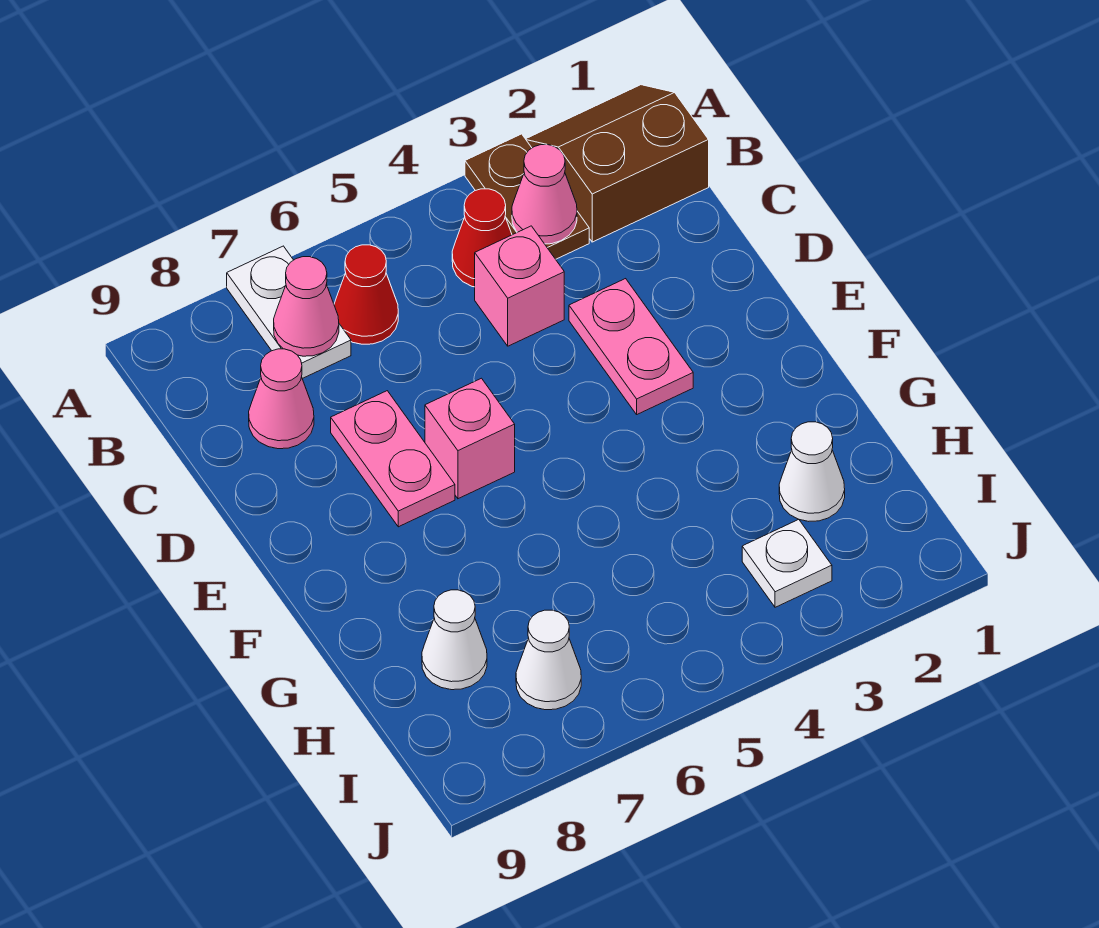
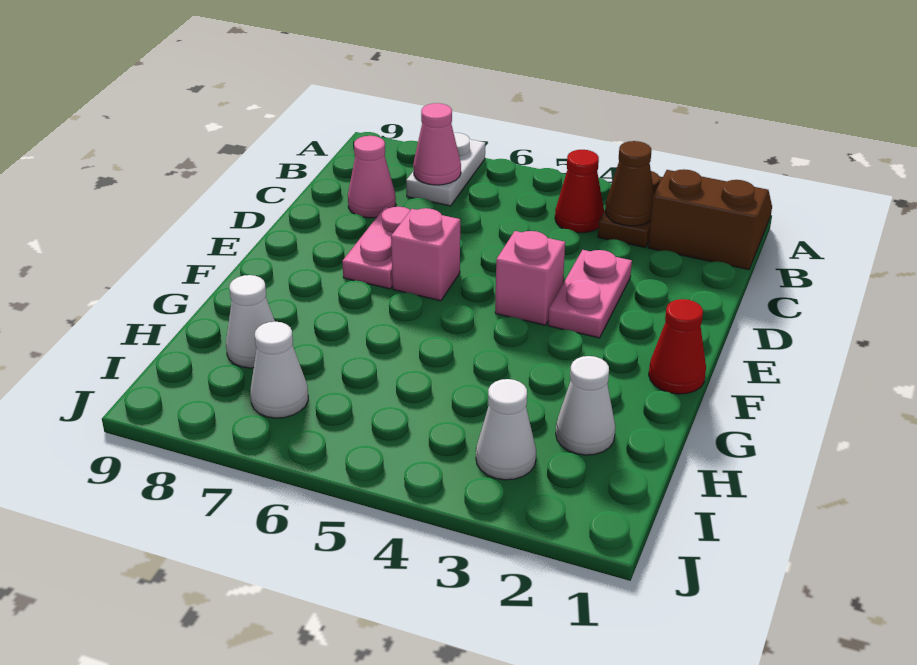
pink 1x1 cone [512,145,577,244] -> brown 1x1 cone [605,141,654,226]
red 1x1 cone [334,245,398,344] -> red 1x1 cone moved to [649,299,706,394]
pink 1x1 brick [475,226,564,346] -> pink 1x1 brick moved to [495,231,565,325]
white 1x1 plate [742,519,832,607] -> white 1x1 cone [476,379,536,480]

